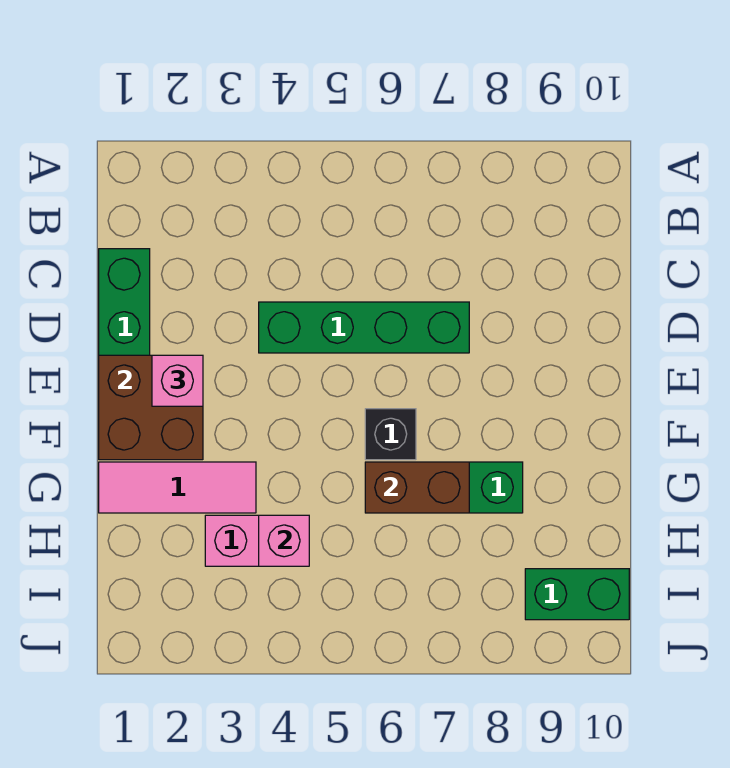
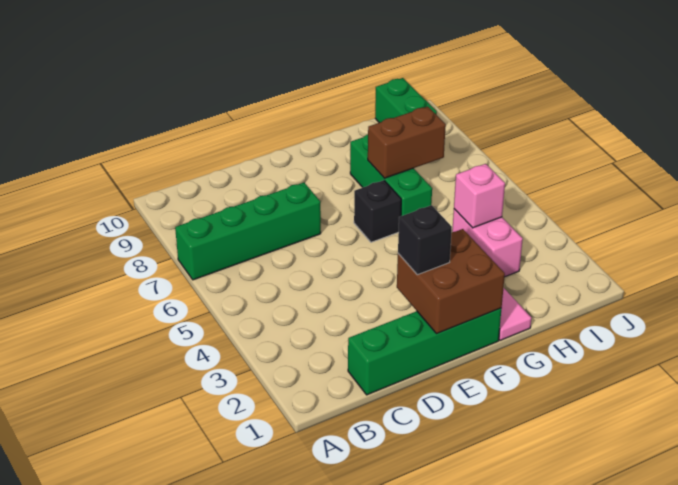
green 1x4 brick [259,302,469,353] -> green 1x4 brick turned to [175,183,321,280]
pink 1x1 brick [152,355,203,406] -> black 1x1 brick [398,205,452,275]
brown 1x2 brick [365,462,469,513] -> brown 1x2 brick turned to [368,107,446,178]

